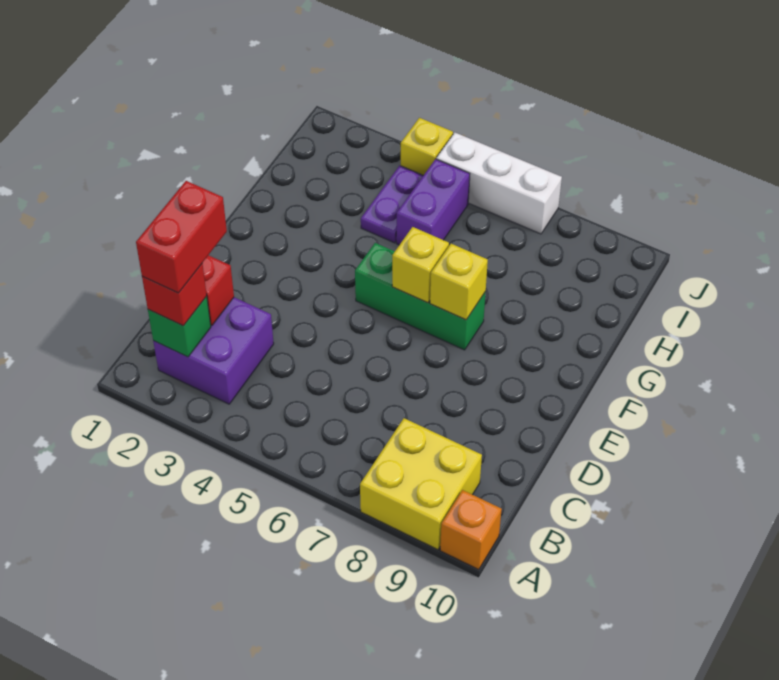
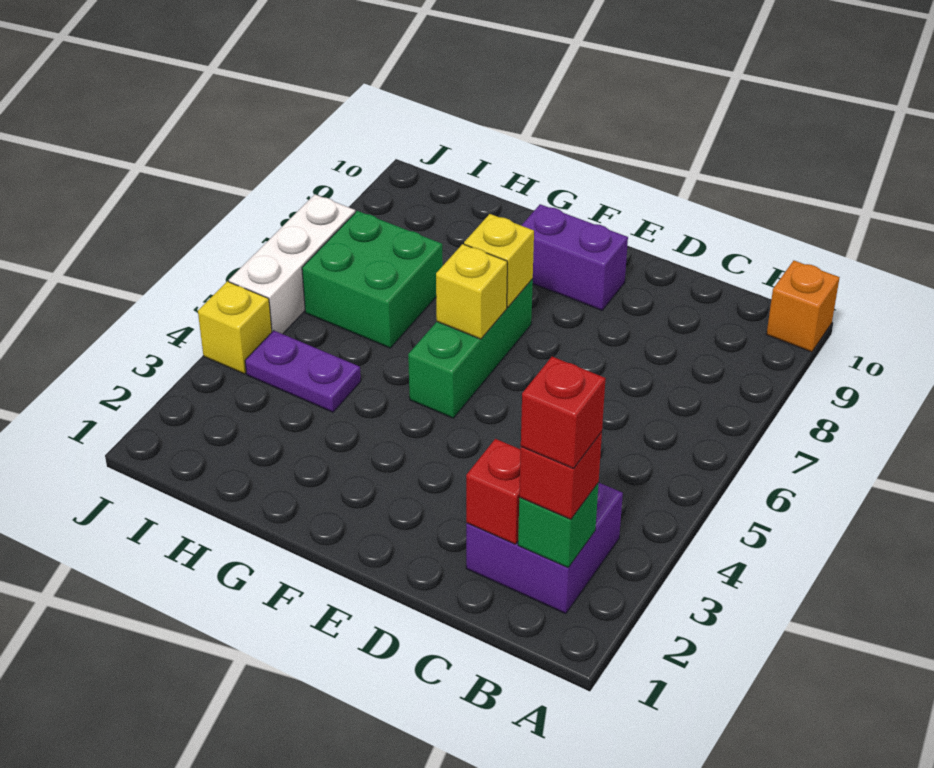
yellow 2x2 brick [360,418,482,549] -> none
red 1x2 brick [136,181,227,293] -> red 1x1 brick [521,357,606,468]
purple 1x2 brick [396,159,470,245] -> purple 1x2 brick moved to [521,204,628,310]
none -> green 2x2 brick [302,211,443,348]

